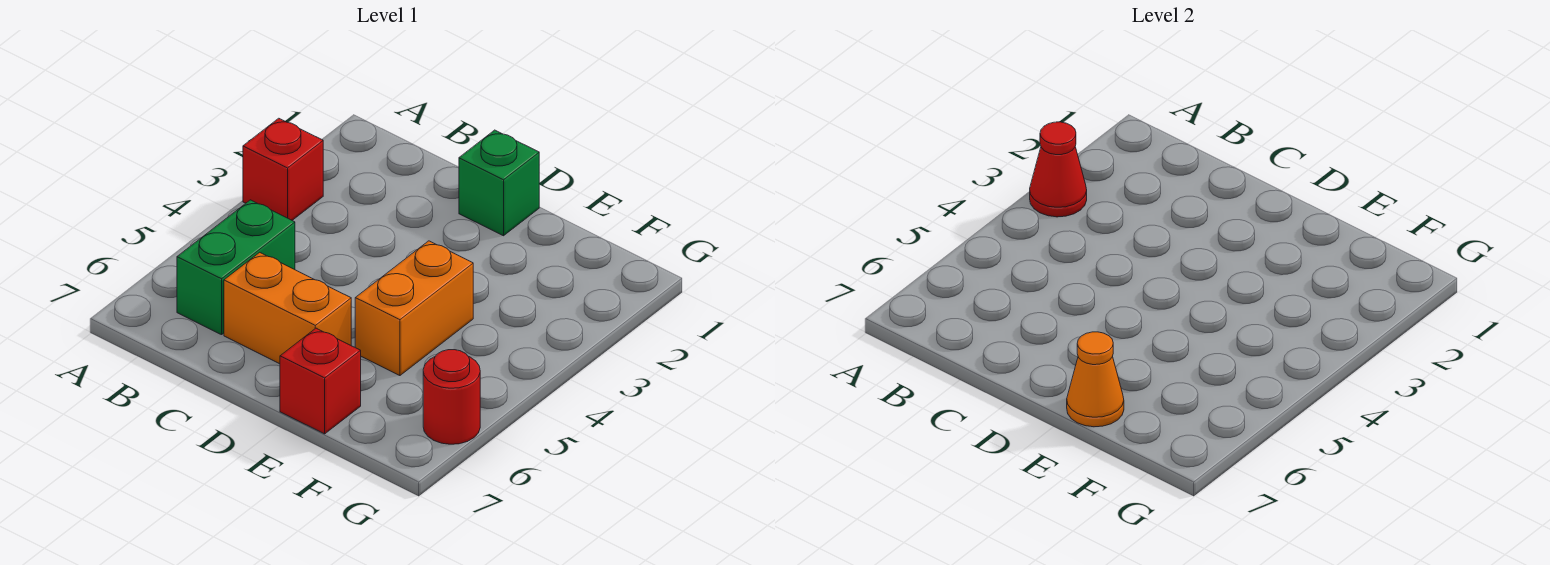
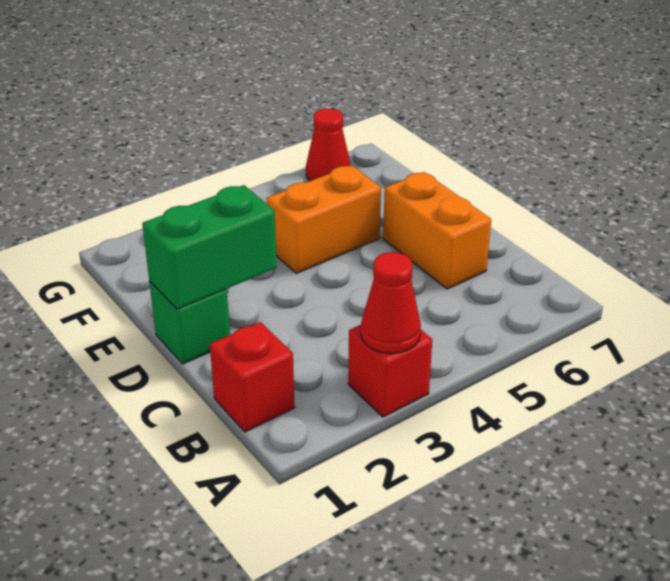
green 1x2 brick [177,200,295,335] -> green 1x2 brick moved to [142,185,277,309]
red 1x1 brick [280,328,361,434] -> red 1x1 brick moved to [210,322,295,432]
orange 1x1 cone [1067,332,1124,427] -> none
red 1x1 round brick [423,350,480,444] -> red 1x1 cone [306,109,351,181]

